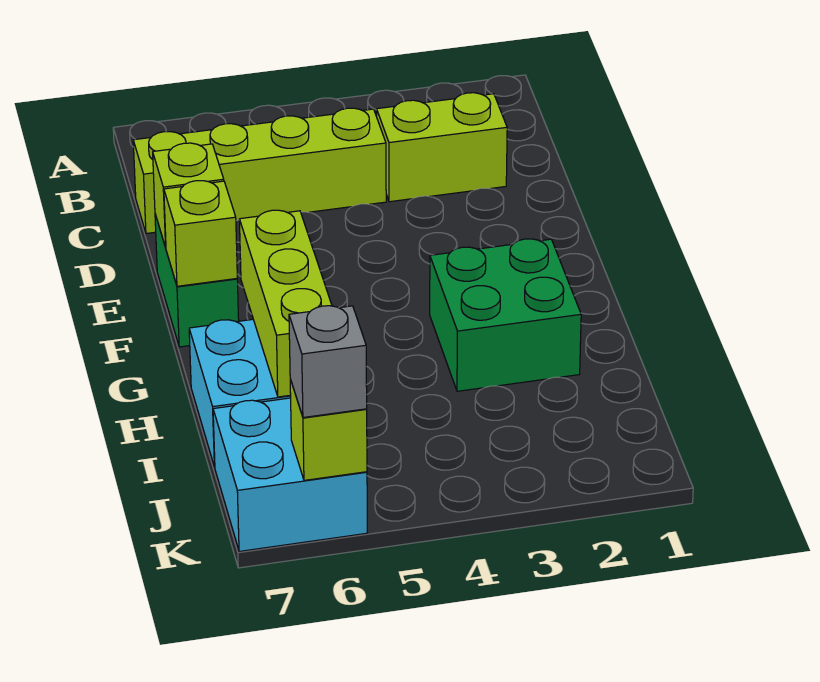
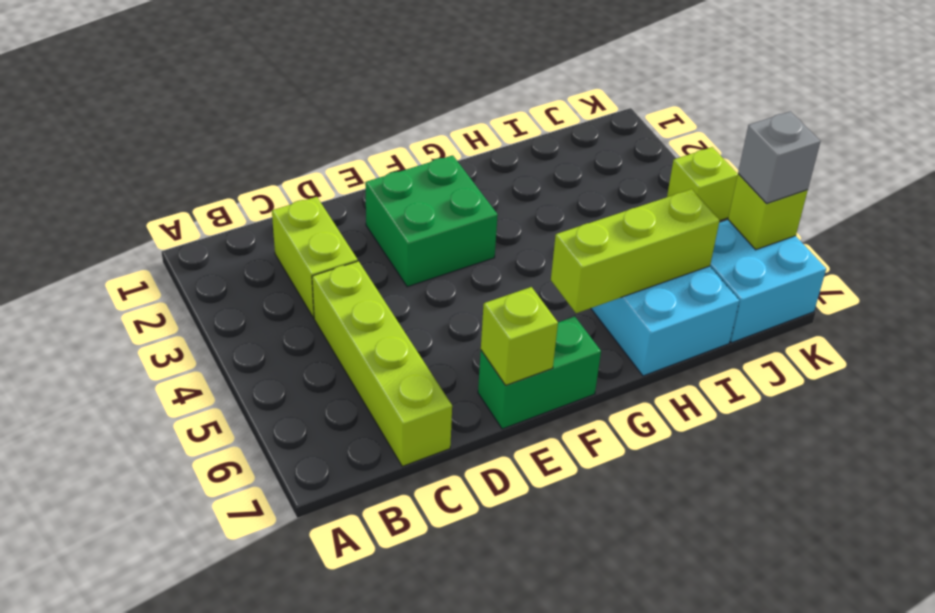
lime 1x1 brick [164,181,237,286] -> lime 1x1 brick moved to [667,147,738,221]
green 2x2 brick [430,239,581,391] -> green 2x2 brick moved to [365,155,498,287]

